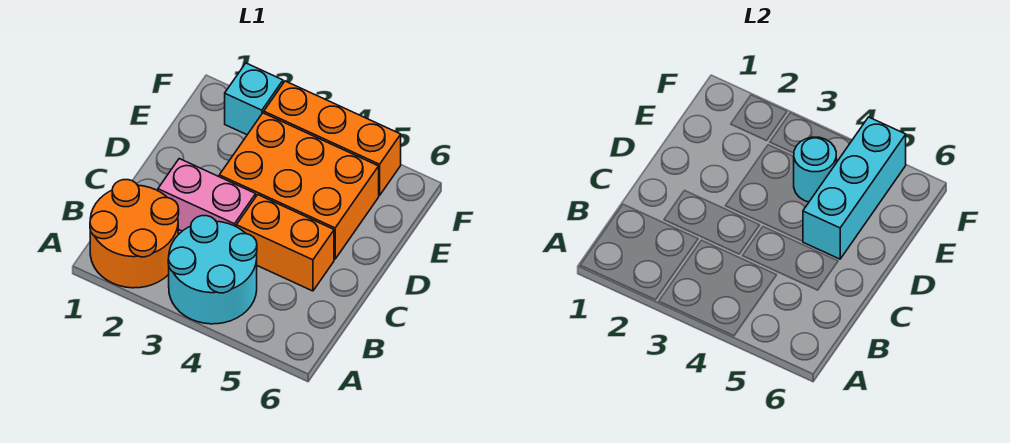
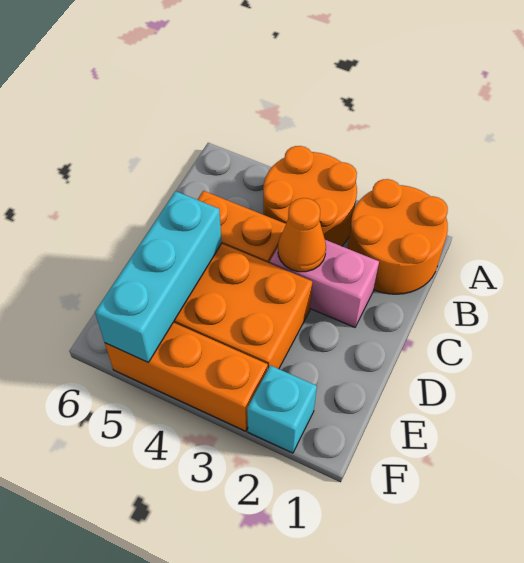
cyan 2x2 round brick [168,216,257,324] -> orange 2x2 round brick [263,146,357,246]
none -> orange 1x1 cone [278,198,326,272]
cyan 1x1 round brick [794,137,836,202] -> none

